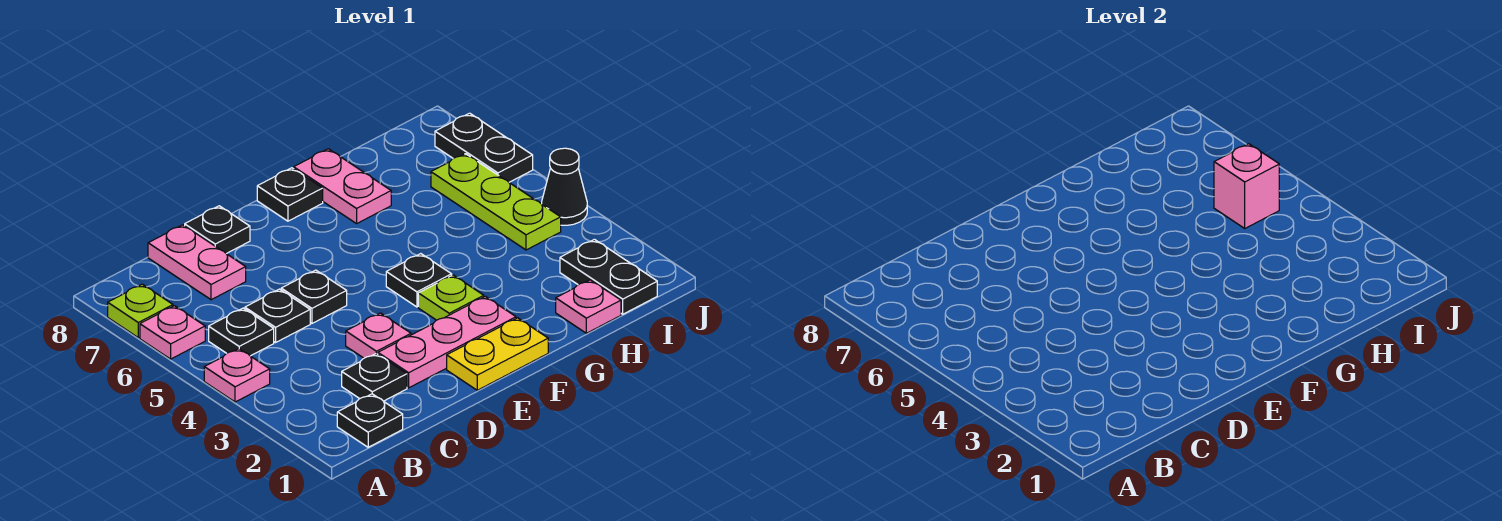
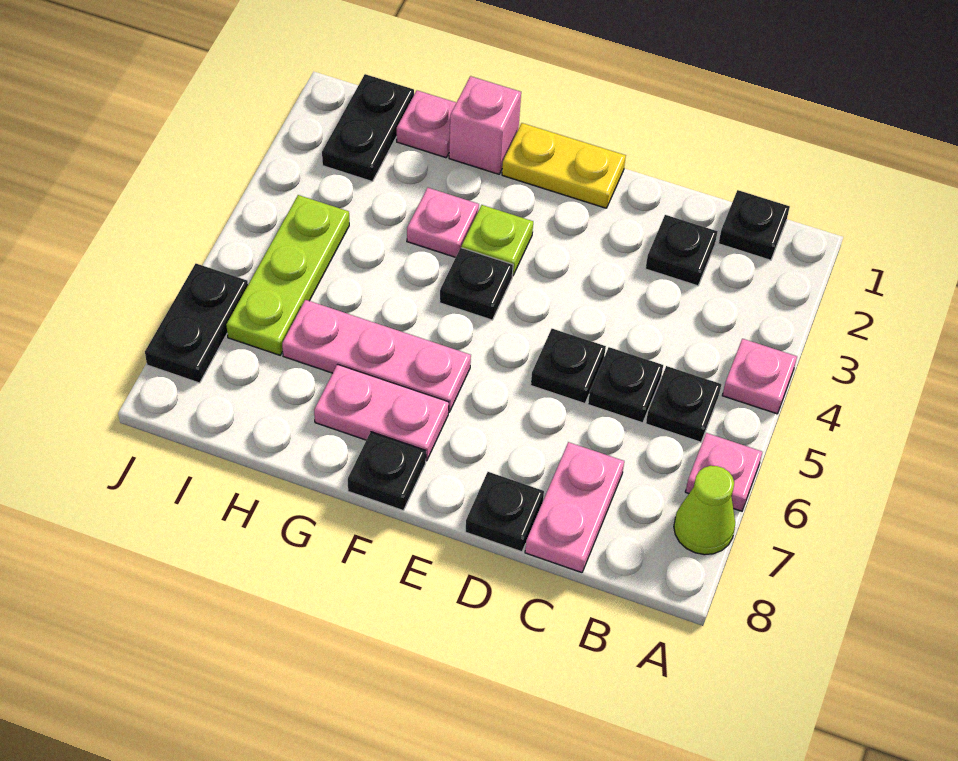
lime 1x1 plate [108,284,173,338] -> lime 1x1 cone [674,466,735,555]
pink 1x3 plate [378,296,516,388] -> pink 1x3 plate moved to [282,300,471,412]
pink 1x1 plate [346,313,411,358] -> pink 1x1 plate moved to [407,188,479,257]
pink 1x2 plate [294,149,391,224] -> pink 1x2 plate turned to [314,364,449,461]
pink 1x1 brick [1214,144,1279,228] -> pink 1x1 brick moved to [449,76,521,174]
black 1x1 cone [542,148,587,225] -> none

